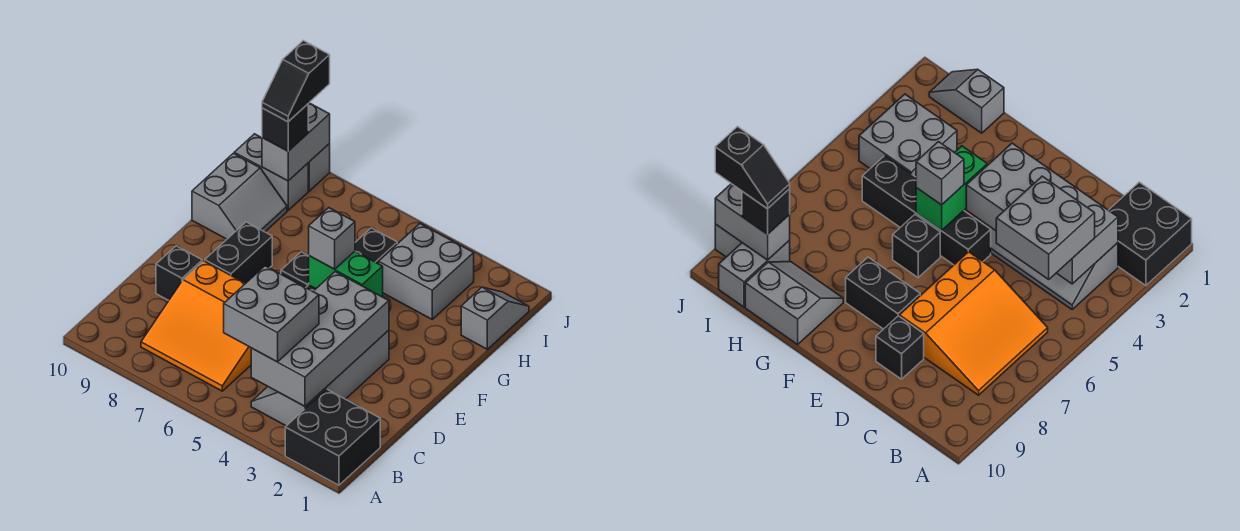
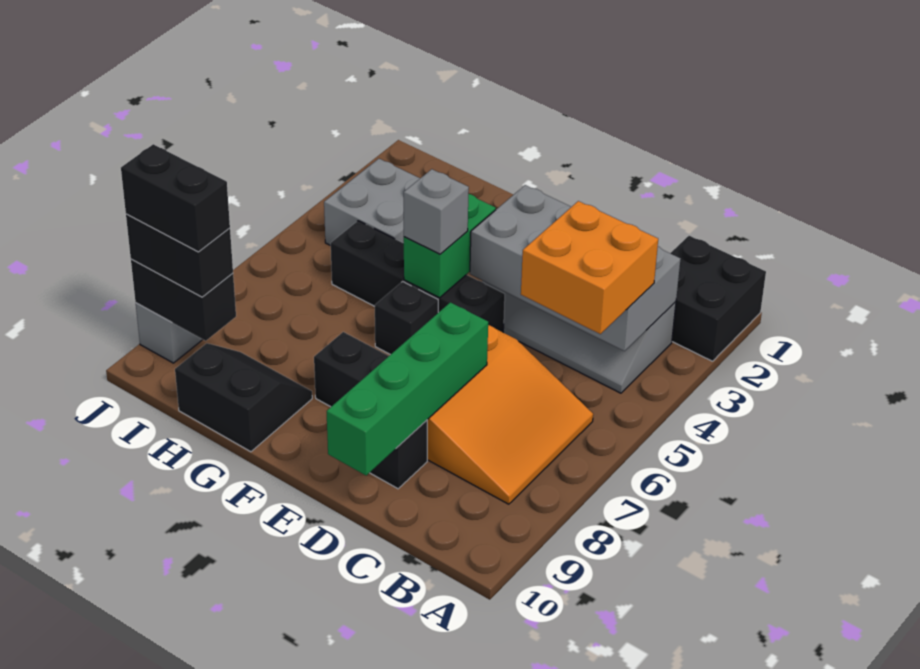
grey 2x2 brick [224,266,319,362] -> orange 2x2 brick [521,201,658,334]
none -> green 1x4 brick [327,302,488,476]
grey 2x2 slope [192,153,287,239] -> black 2x2 slope [175,343,312,452]
grey 1x2 slope [461,287,529,349] -> none
grey 1x2 brick [234,134,308,210] -> none
grey 1x2 brick [262,103,330,181] -> black 1x2 brick [131,259,236,341]
black 1x1 brick [262,104,308,151] -> black 1x2 brick [126,214,233,297]
black 1x2 slope [262,41,330,122] -> black 1x2 brick [121,144,230,252]

